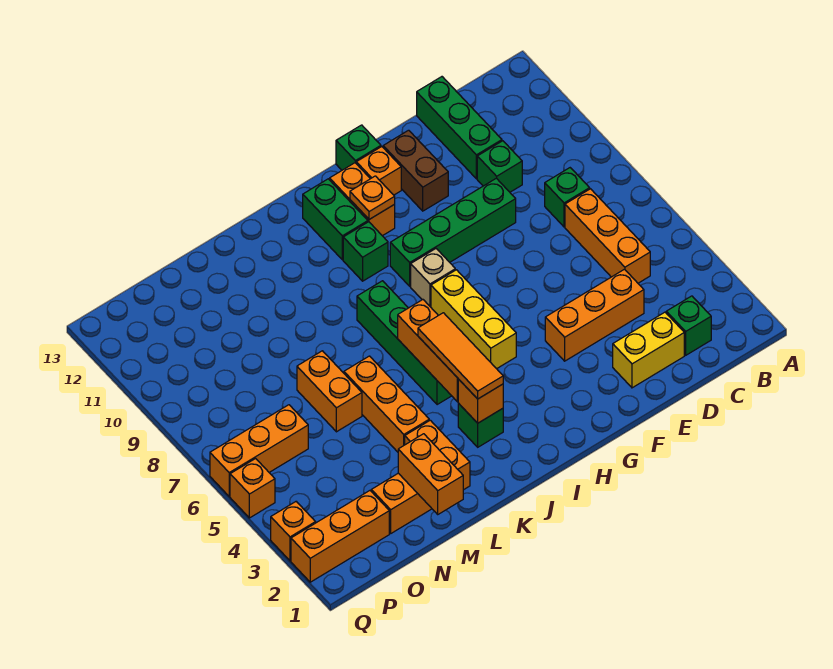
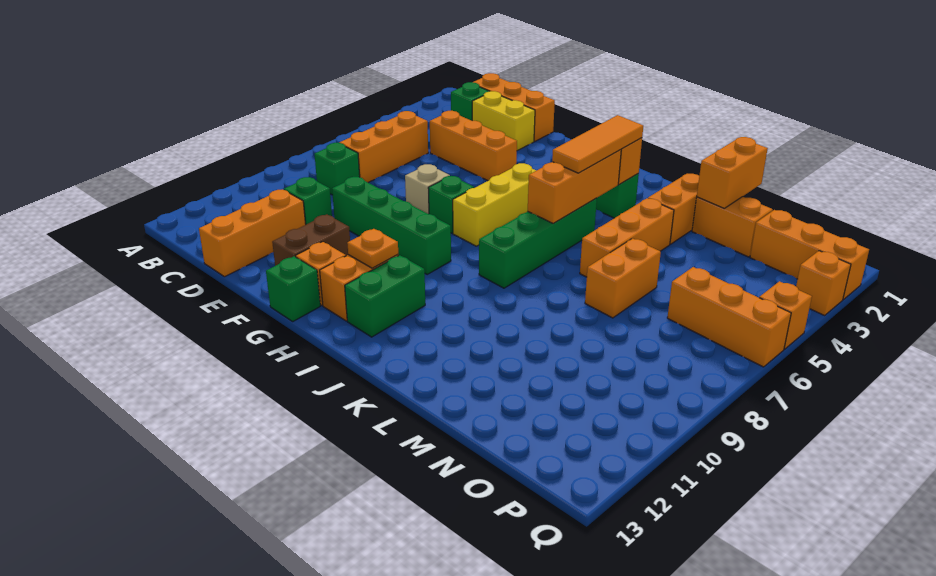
none -> orange 1x3 brick [474,73,555,141]
green 1x3 brick [417,77,502,179] -> orange 1x3 brick [199,190,306,277]
tan 1x1 brick [411,249,455,307] -> tan 1x1 brick moved to [405,164,450,214]
green 1x1 brick [343,222,388,281] -> green 1x1 brick moved to [428,176,474,233]

